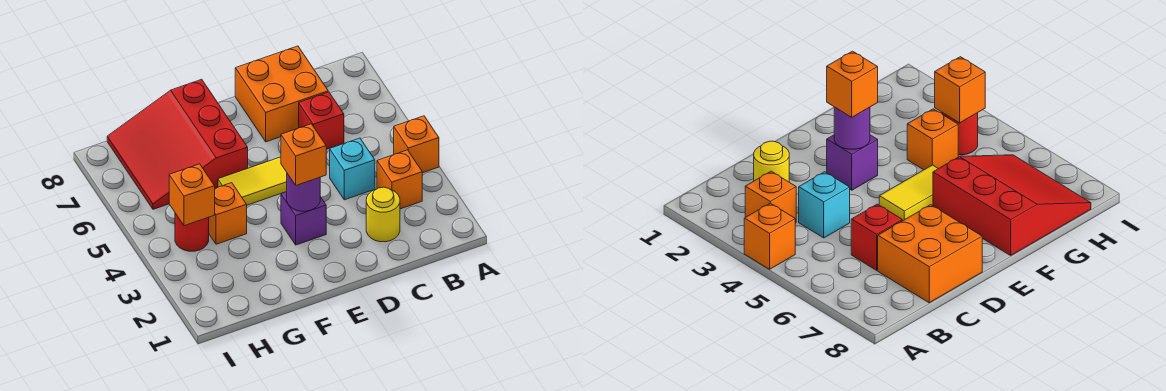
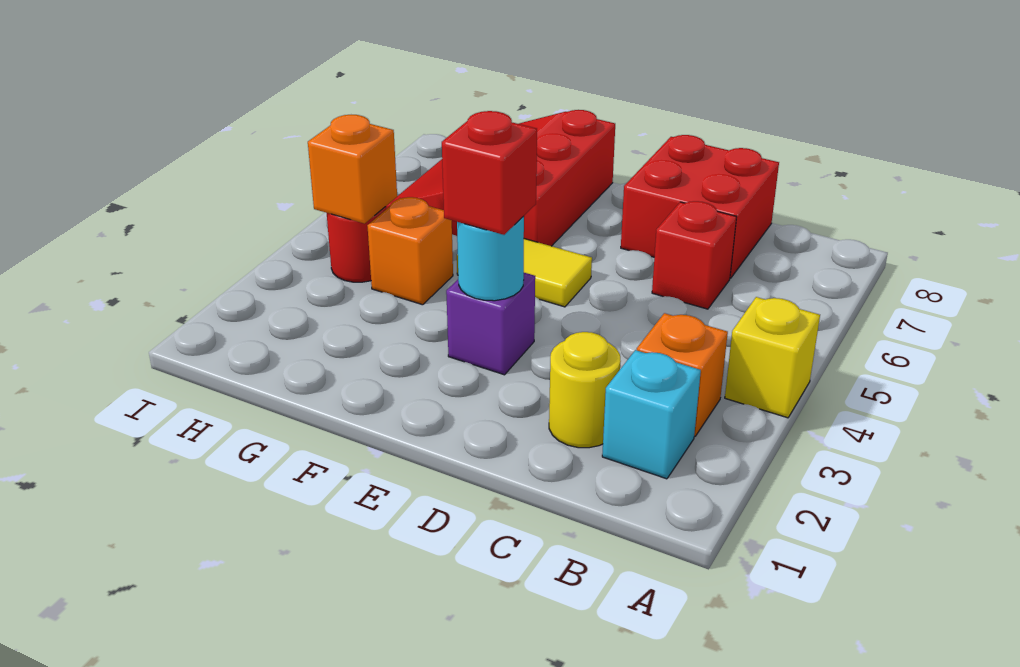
orange 1x1 brick [394,116,439,173] -> yellow 1x1 brick [725,297,820,418]
cyan 1x1 brick [330,138,375,200] -> cyan 1x1 brick moved to [602,350,701,479]
orange 2x2 brick [235,46,328,142] -> red 2x2 brick [621,135,779,278]
purple 1x1 round brick [287,174,320,211] -> cyan 1x1 round brick [457,216,524,301]
orange 1x1 brick [281,124,326,185] -> red 1x1 brick [442,111,537,235]

